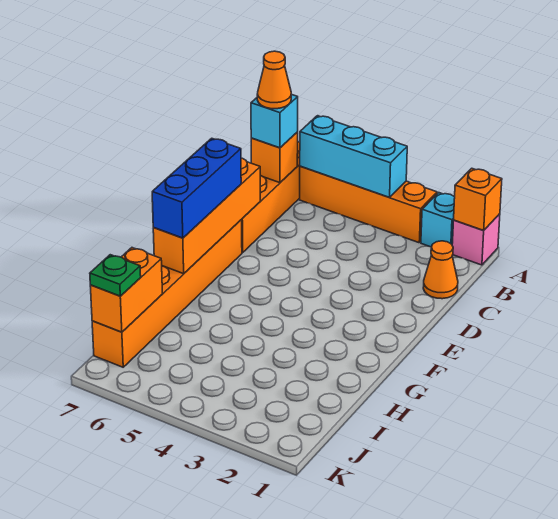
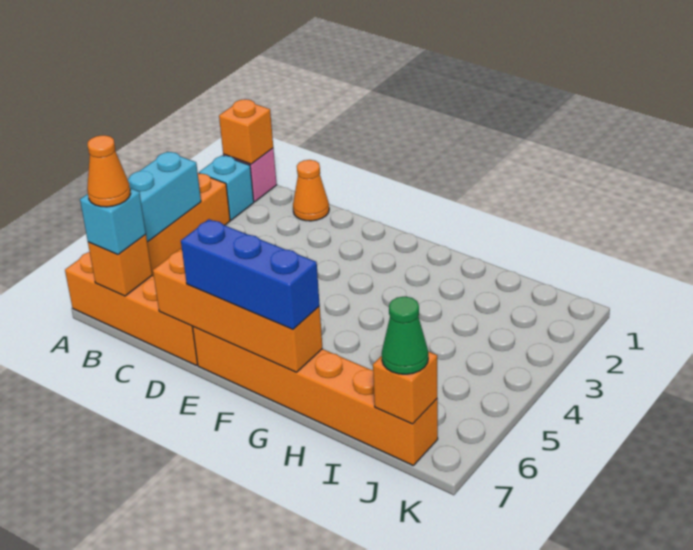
orange 1x2 brick [90,248,162,332] -> orange 1x1 brick [373,351,437,424]
green 1x1 plate [90,255,141,296] -> green 1x1 cone [382,296,428,374]

